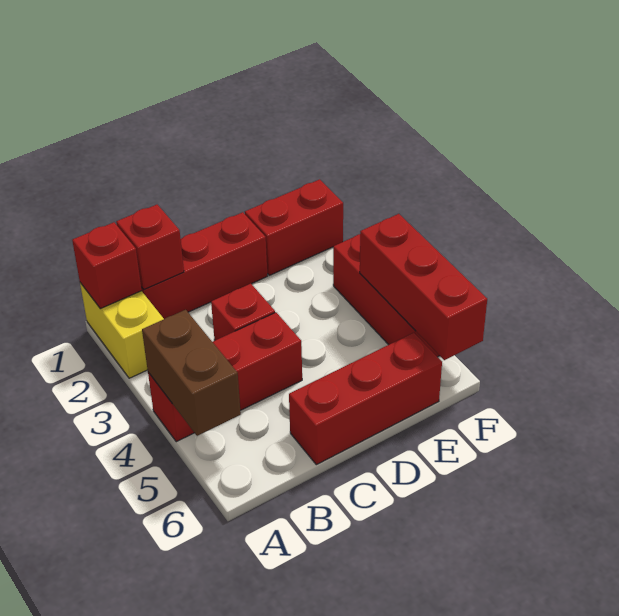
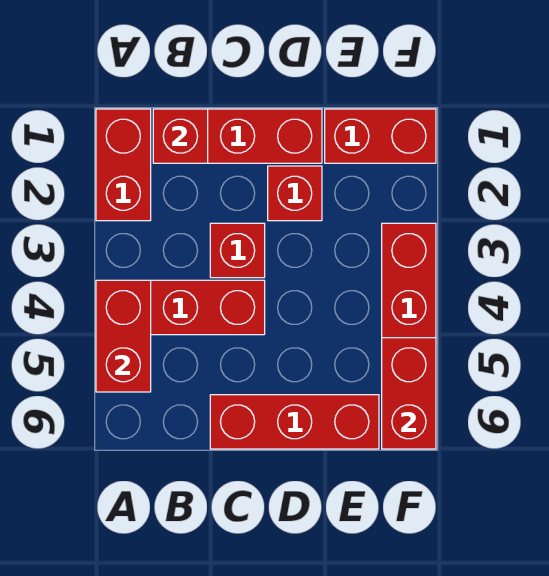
yellow 1x2 brick [80,283,164,378] -> red 1x2 brick [96,109,151,221]
red 1x1 brick [72,222,142,309] -> red 1x1 brick moved to [268,166,322,221]
brown 1x2 brick [142,310,241,436] -> red 1x2 brick [96,280,151,392]
red 1x3 brick [360,214,487,360] -> red 1x2 brick [382,338,436,449]

